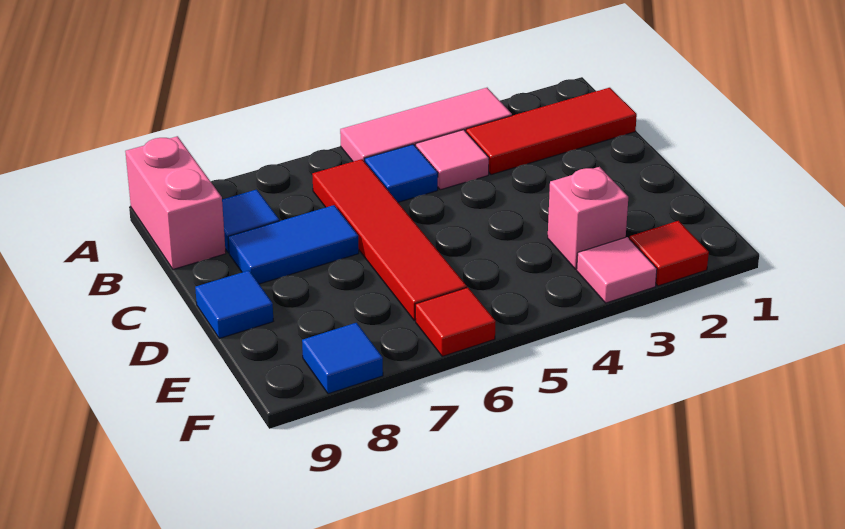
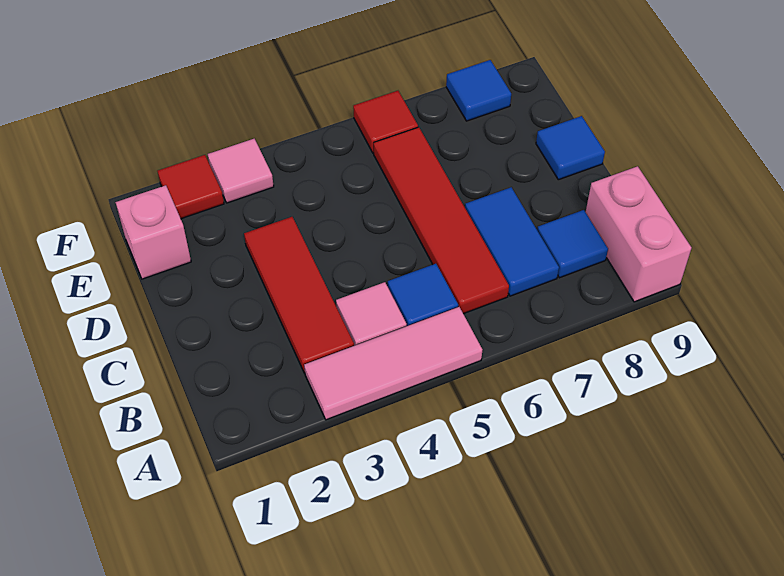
red 1x3 tile [466,88,637,175] -> red 1x3 tile turned to [244,217,354,373]
blue 1x2 tile [228,205,359,284] -> blue 1x2 tile turned to [465,187,559,296]
pink 1x1 brick [548,167,628,269] -> pink 1x1 brick moved to [115,185,191,279]

